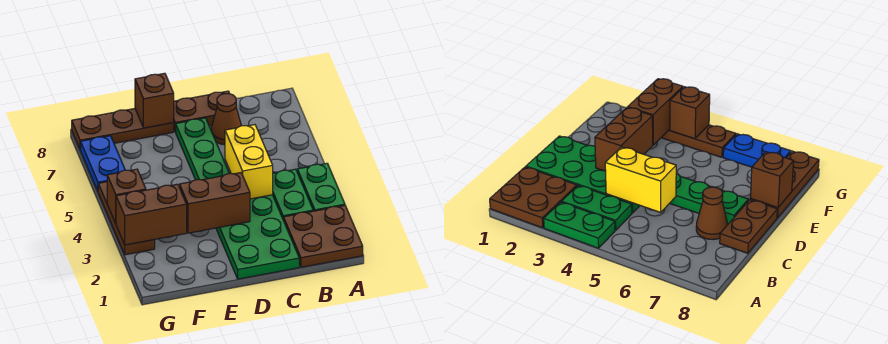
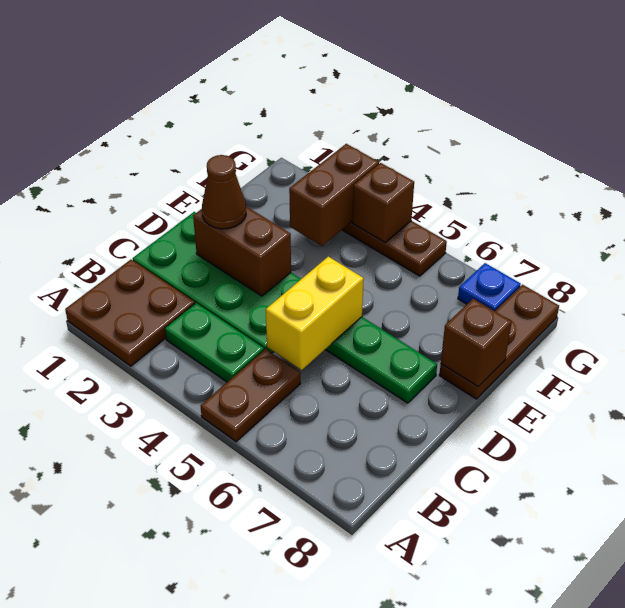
green 1x2 plate [297,163,345,211] -> none
yellow 1x2 brick [225,125,273,199] -> yellow 1x2 brick turned to [266,257,364,370]
brown 1x1 cone [211,94,241,145] -> brown 1x1 cone moved to [202,155,246,229]
brown 1x2 plate [174,91,230,132] -> brown 1x2 plate moved to [201,349,300,442]
brown 1x2 brick [180,173,250,233] -> brown 1x2 brick turned to [193,207,291,296]
blue 1x2 plate [81,136,125,191] -> blue 1x1 plate [458,263,521,311]

